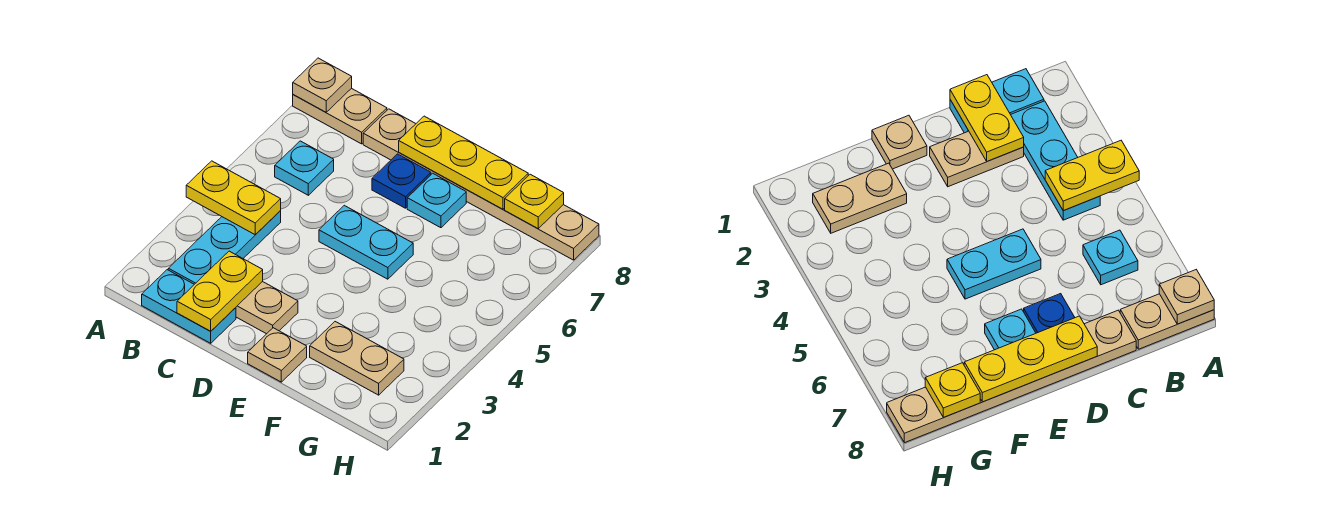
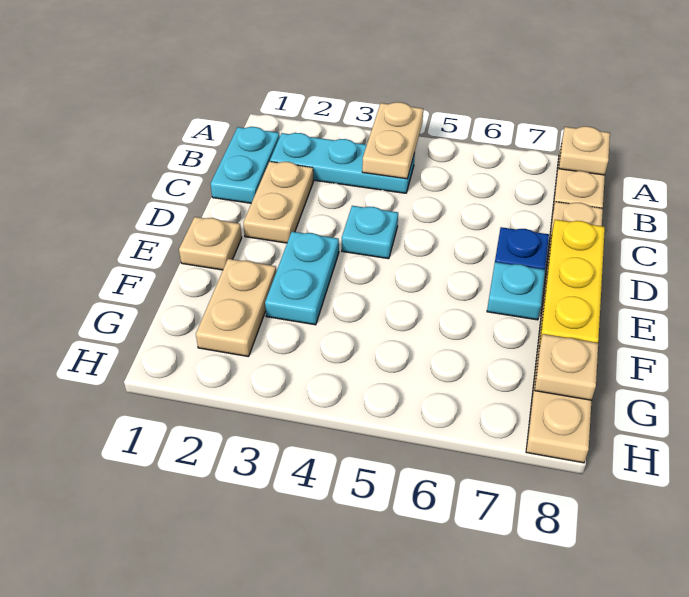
yellow 1x2 plate [186,161,281,235] -> tan 1x2 plate [362,102,423,179]
cyan 1x1 plate [275,141,334,195] -> cyan 1x1 plate moved to [342,206,398,259]
yellow 1x2 plate [177,251,263,331] -> none
cyan 1x2 plate [319,205,413,279] -> cyan 1x2 plate moved to [265,232,339,325]
yellow 1x1 plate [505,174,564,229] -> tan 1x1 plate [535,334,598,400]

